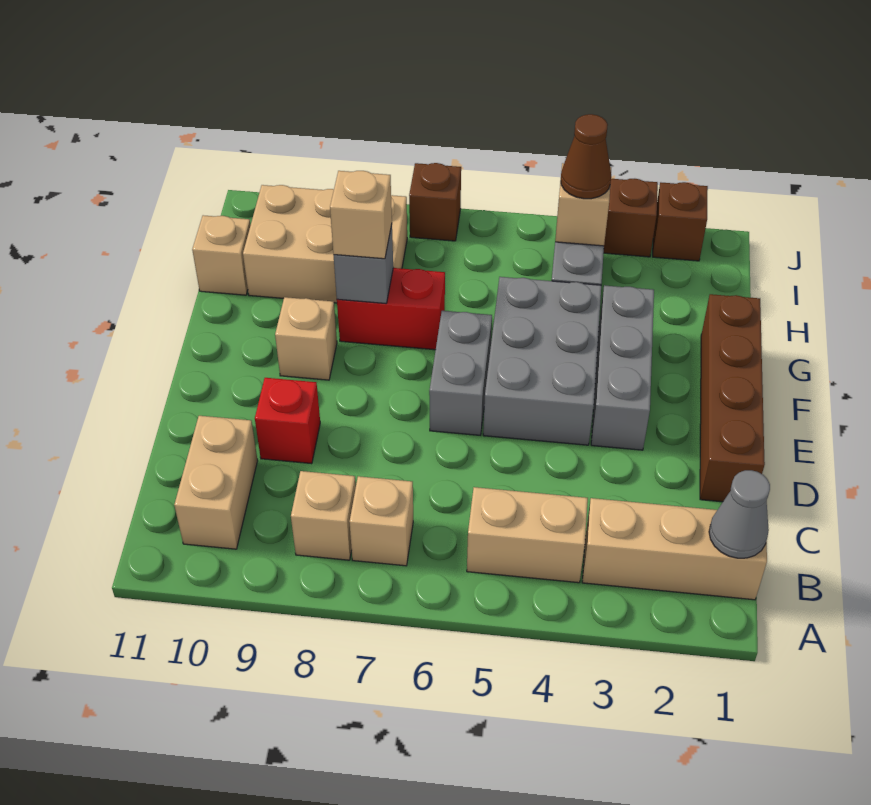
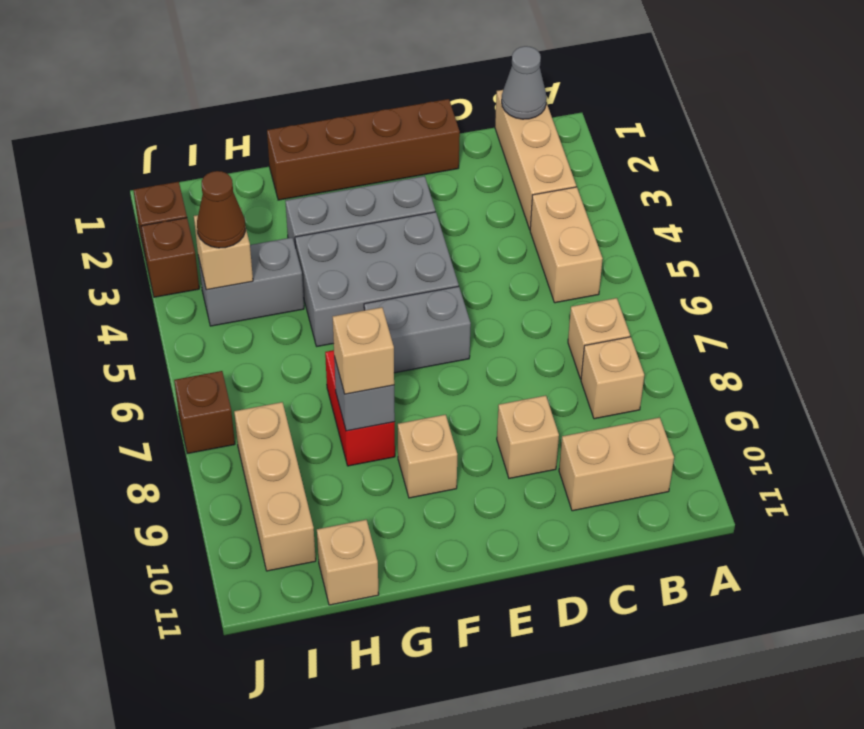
red 1x1 brick [255,378,320,464] -> tan 1x1 brick [497,396,559,478]
tan 2x3 brick [243,185,407,303] -> tan 1x3 brick [234,402,316,571]

